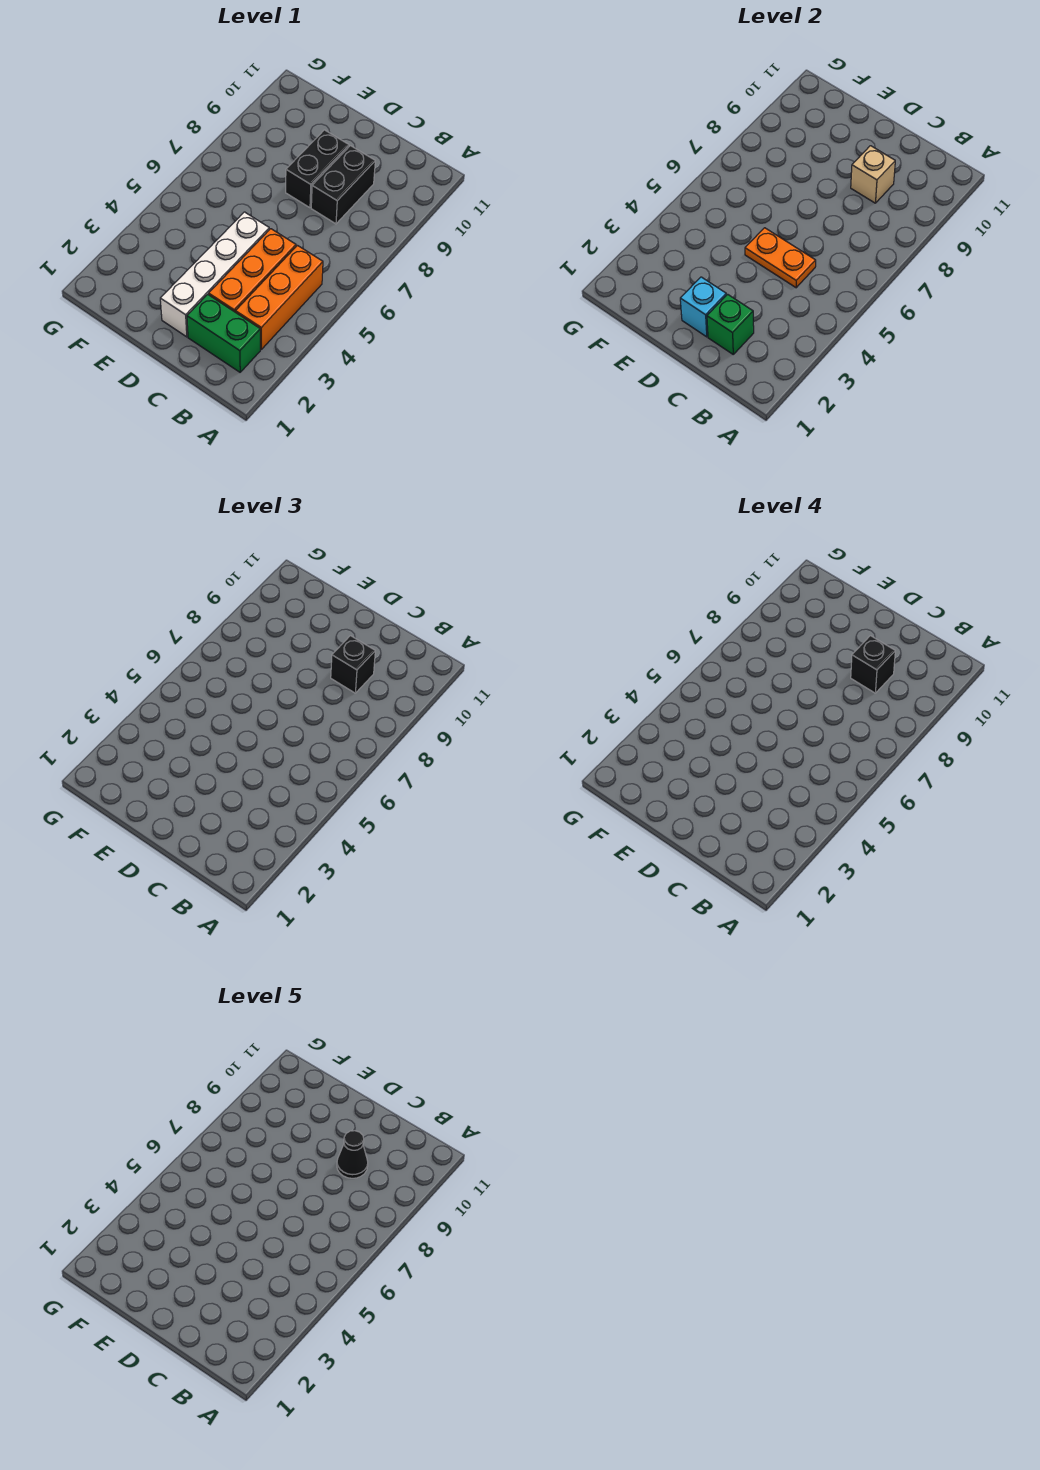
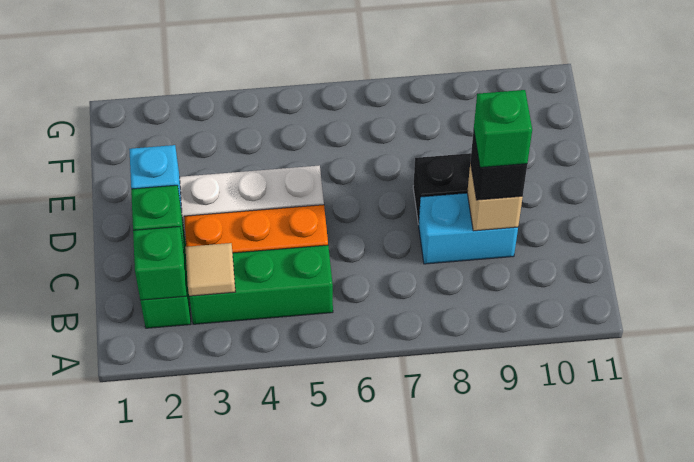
none -> green 1x1 brick [133,227,187,300]
orange 1x3 brick [236,245,323,349] -> green 1x3 brick [189,245,333,324]
none -> tan 1x1 tile [185,243,235,296]
orange 1x2 plate [745,228,816,288] -> none
black 1x2 brick [311,146,375,224] -> cyan 1x2 brick [419,193,518,264]
black 1x1 brick [851,636,895,693] -> green 1x1 brick [474,90,532,167]
black 1x1 cone [337,1131,368,1178] -> none

